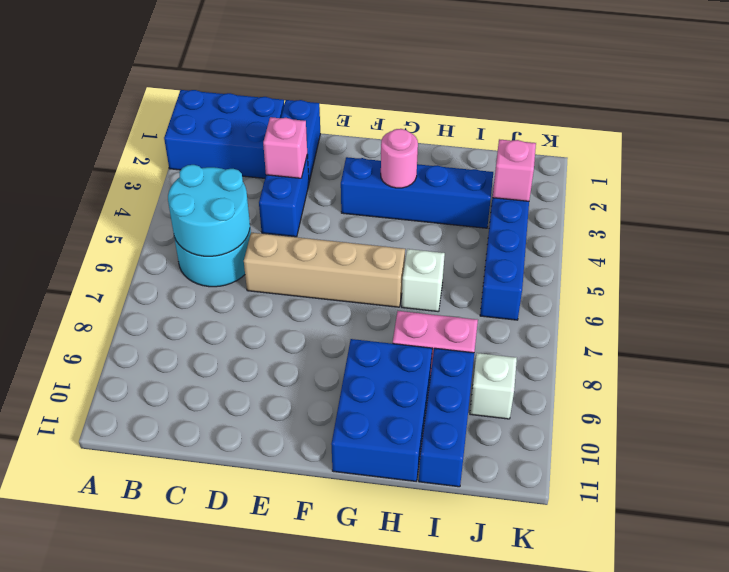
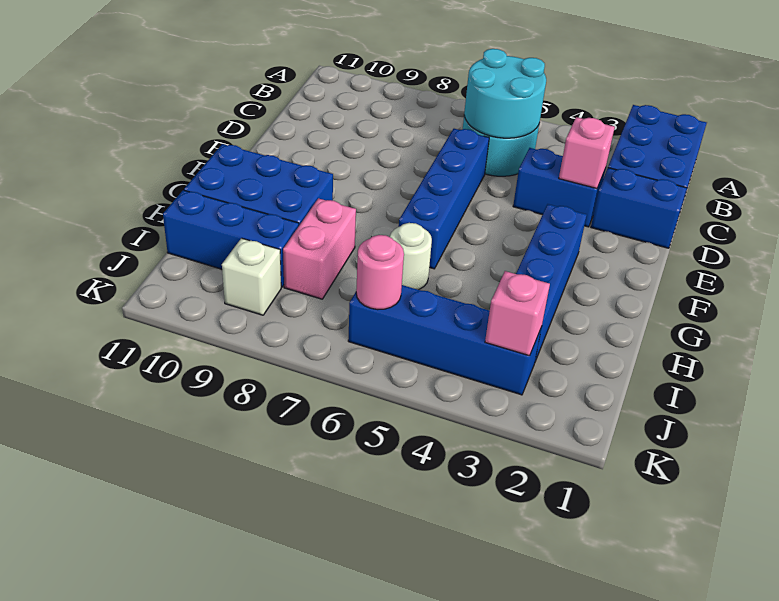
tan 1x4 brick [244,233,405,307] -> blue 1x4 brick [399,129,489,269]
pink 1x1 round brick [381,129,418,188] -> pink 1x1 round brick moved to [356,235,404,310]
white 1x1 brick [402,249,445,312] -> white 1x1 round brick [390,223,432,290]

